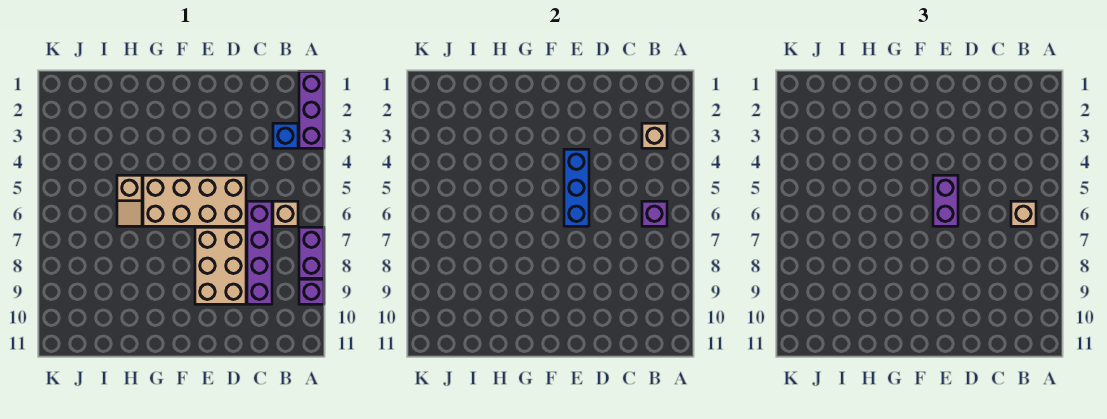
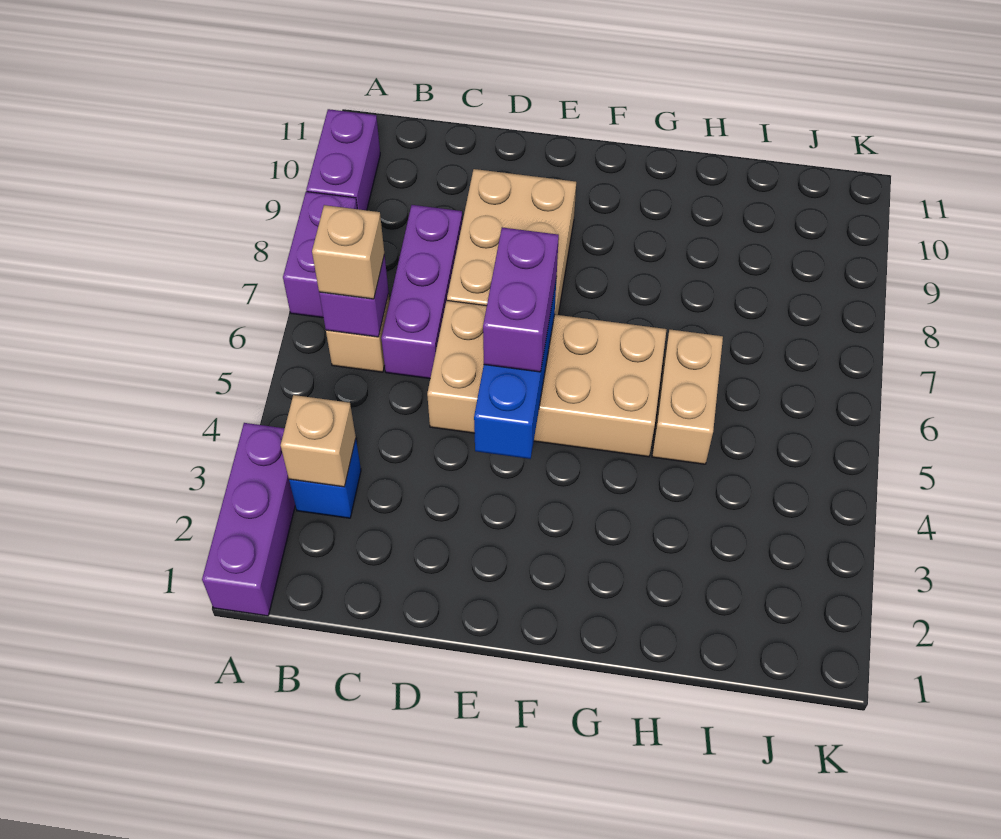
purple 1x1 brick [299,279,324,304] -> purple 1x2 brick [306,109,380,210]
purple 1x4 brick [247,201,272,304] -> purple 1x3 brick [381,205,463,379]
tan 1x2 slope [117,175,142,226] -> tan 1x2 brick [652,330,723,464]

